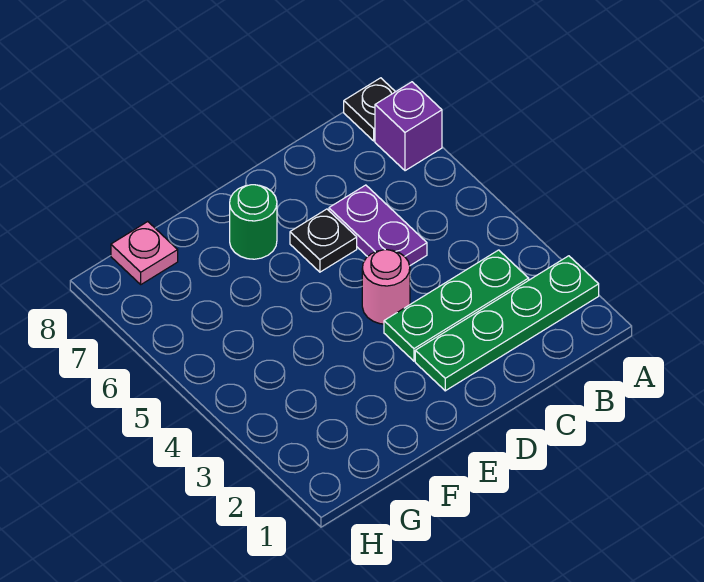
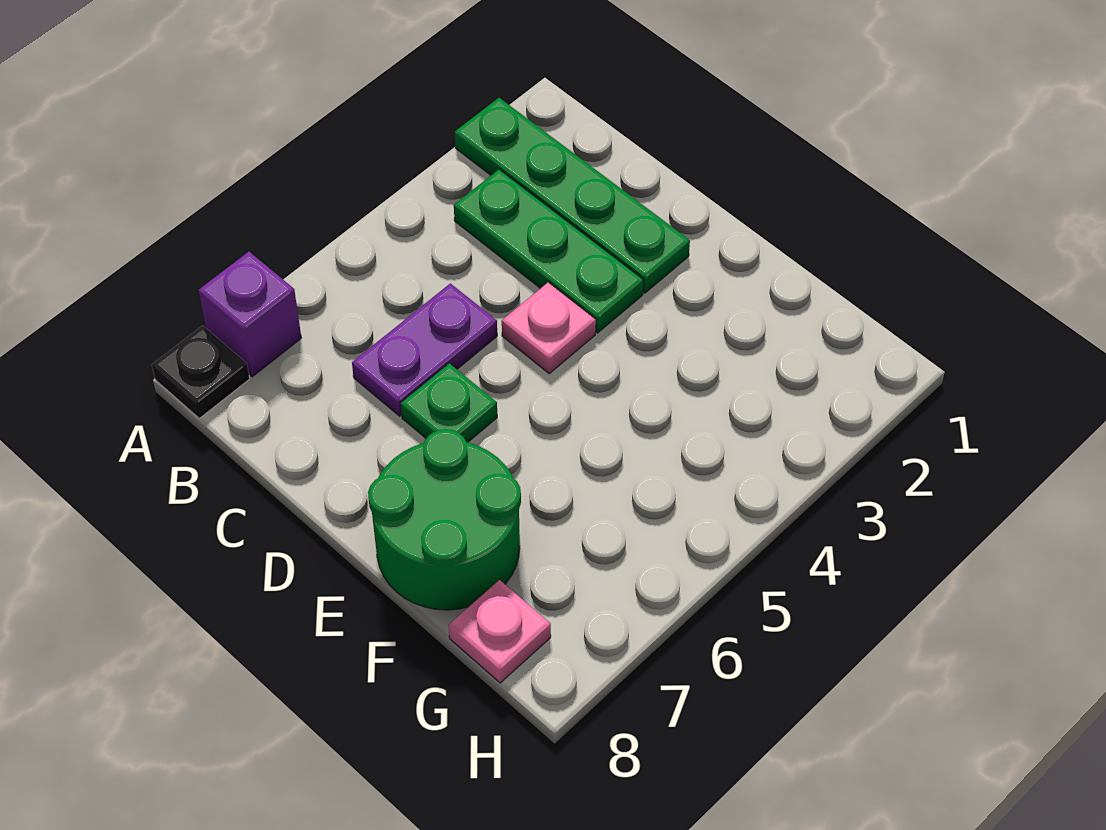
pink 1x1 round brick [362,250,410,324] -> pink 1x1 plate [502,283,596,374]
black 1x1 plate [290,209,357,272] -> green 1x1 plate [401,363,497,442]
green 1x1 round brick [230,185,277,259] -> green 2x2 round brick [368,429,521,610]

